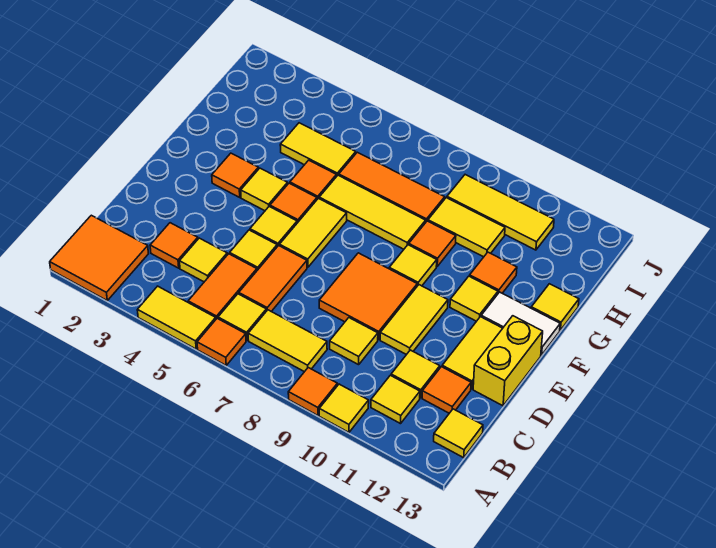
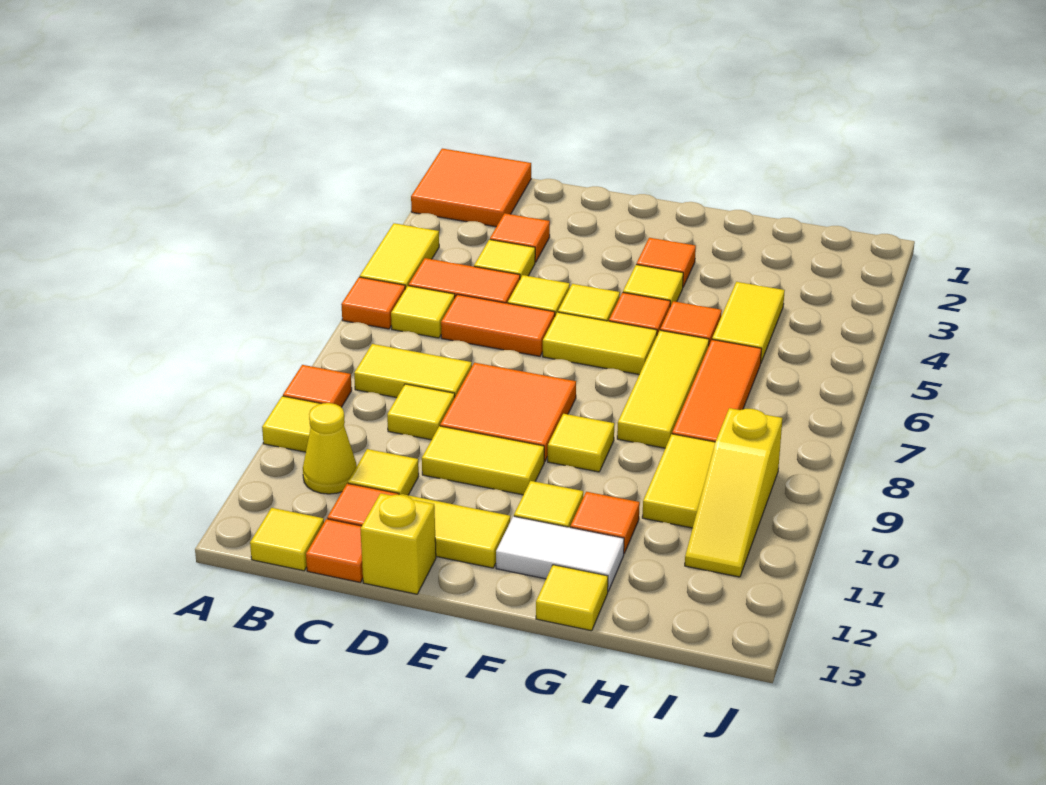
yellow 1x2 tile [248,310,327,372] -> yellow 1x2 tile turned to [354,344,472,398]
yellow 1x1 tile [371,375,420,424] -> yellow 1x1 cone [303,403,357,494]
yellow 1x2 brick [473,316,543,406] -> yellow 1x1 brick [360,493,436,594]
white 1x2 tile [481,292,560,355] -> white 1x2 tile turned to [496,516,624,591]
orange 1x1 tile [409,221,456,266] -> orange 1x1 tile moved to [306,519,363,582]
yellow 1x3 tile [447,175,554,250] -> yellow 1x3 slope [685,408,782,577]

